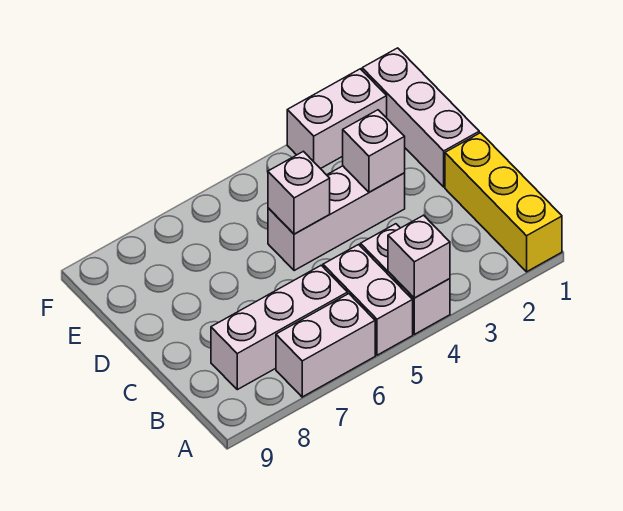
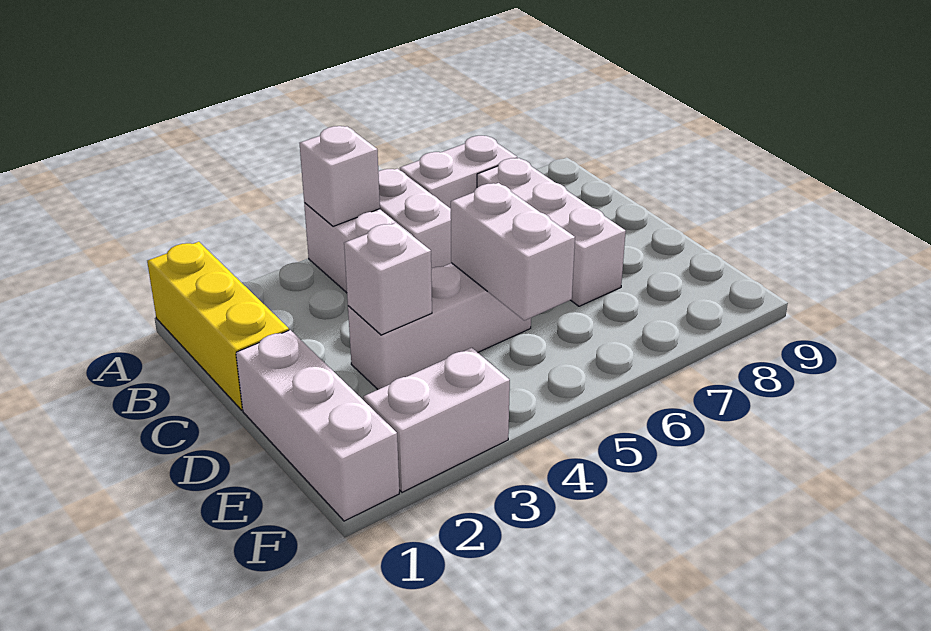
white 1x3 brick [211,265,348,390] -> white 1x3 brick turned to [477,158,626,306]
white 1x1 brick [268,151,330,234] -> white 1x2 brick [451,183,575,321]

